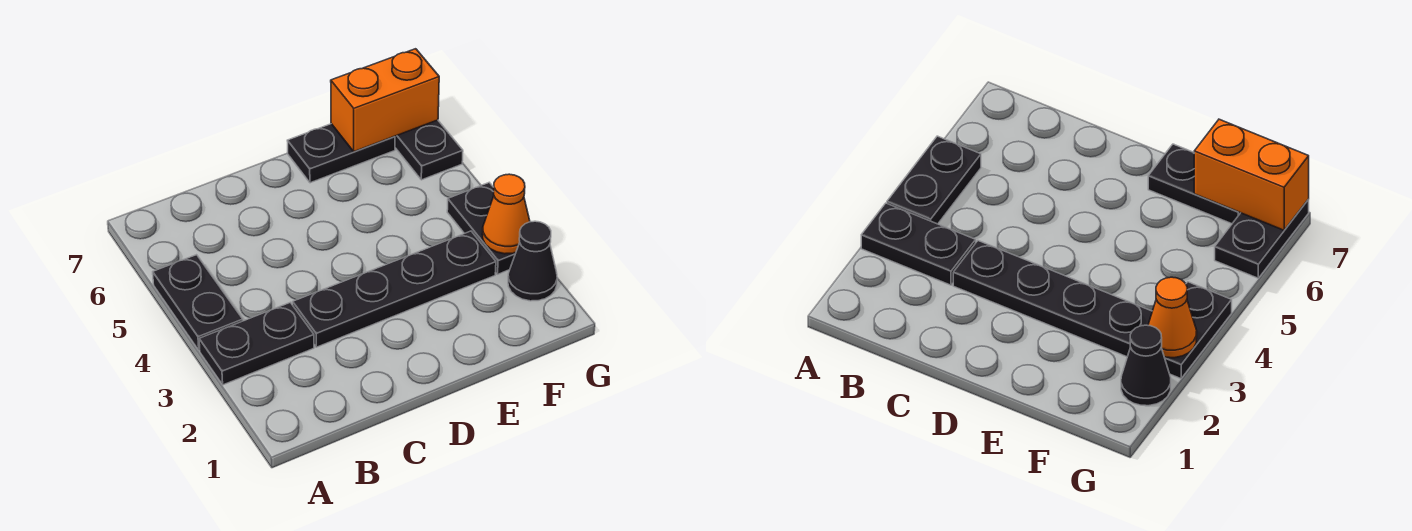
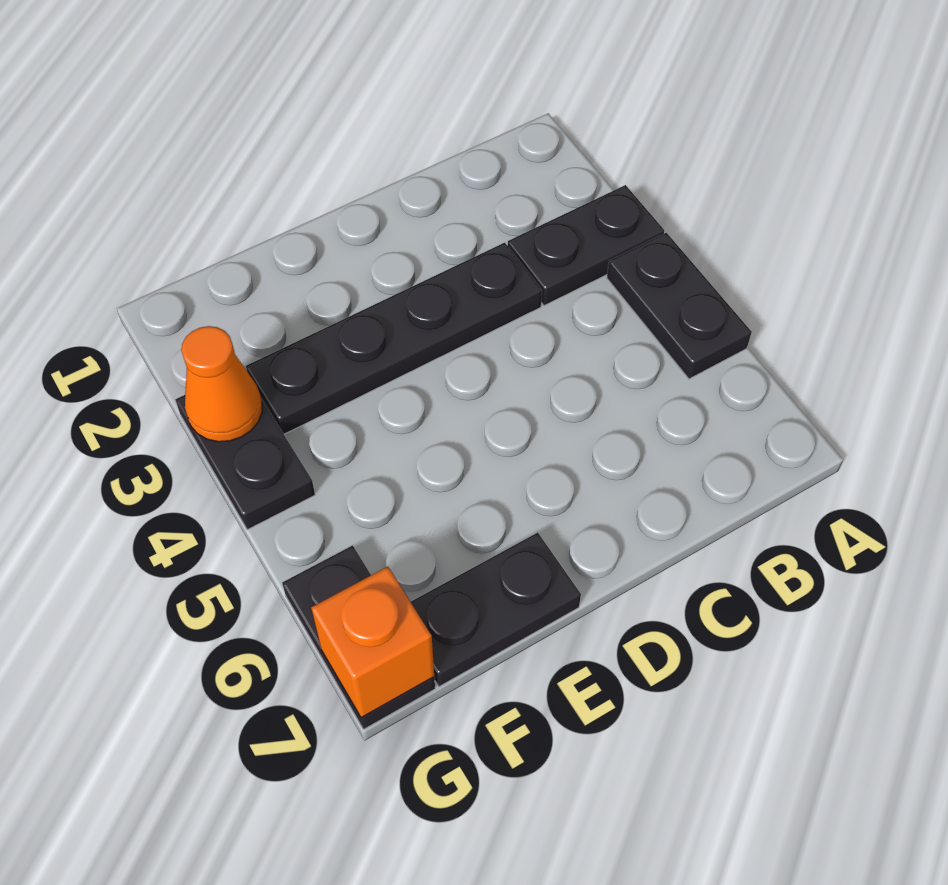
orange 1x2 brick [331,49,439,152] -> orange 1x1 brick [311,567,434,717]
black 1x1 cone [508,221,557,301] -> none

